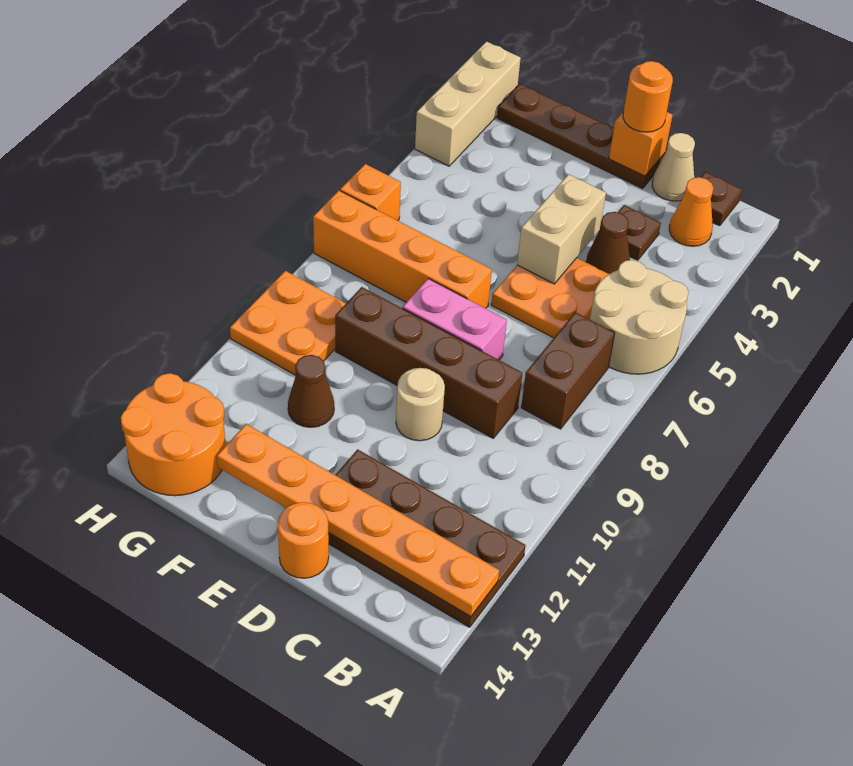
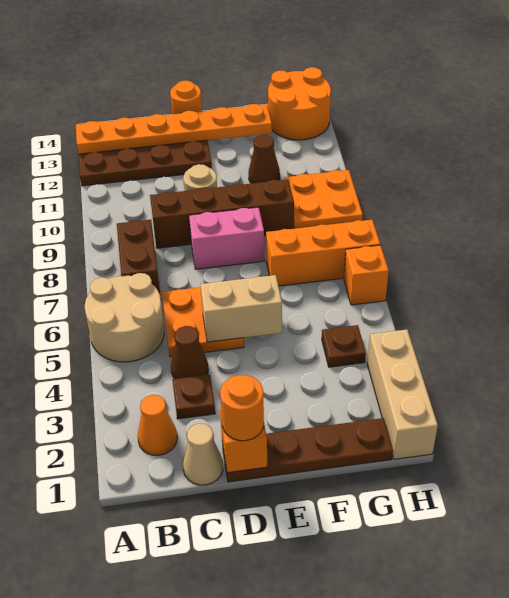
brown 1x1 plate [701,172,742,226] -> brown 1x1 plate moved to [322,325,366,367]
tan 1x2 brick [517,174,606,284] -> tan 1x2 brick turned to [200,275,282,342]
orange 1x4 brick [313,191,492,308] -> orange 1x3 brick [266,220,380,286]

